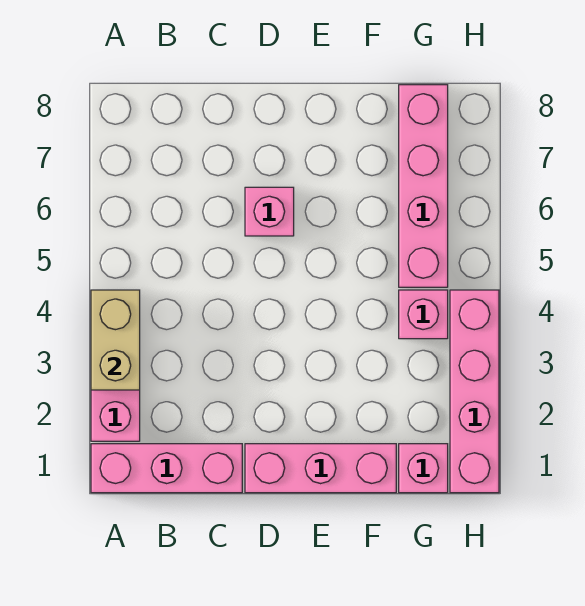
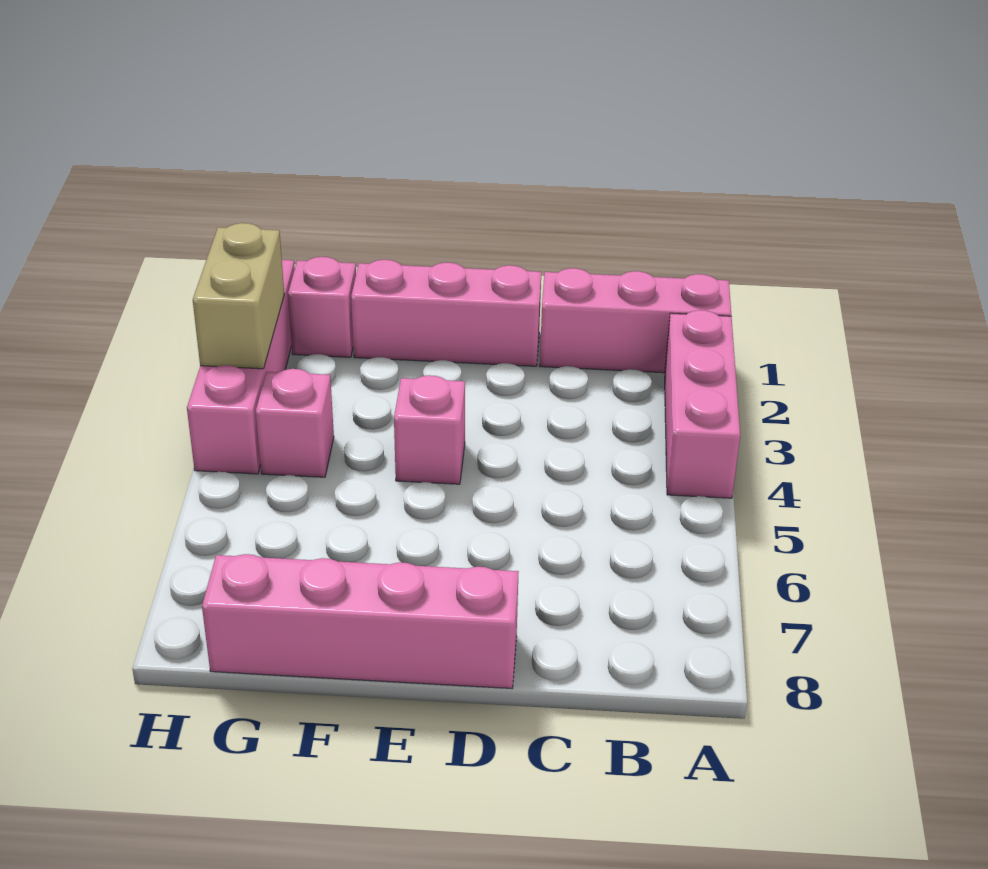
tan 1x2 brick [91,290,140,390] -> tan 1x2 brick moved to [193,223,284,369]
pink 1x1 brick [245,187,294,236] -> pink 1x1 brick moved to [394,375,465,484]
pink 1x4 brick [399,85,448,287] -> pink 1x4 brick turned to [202,554,519,688]

